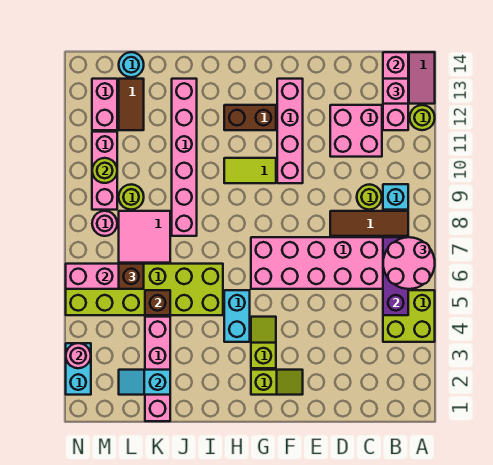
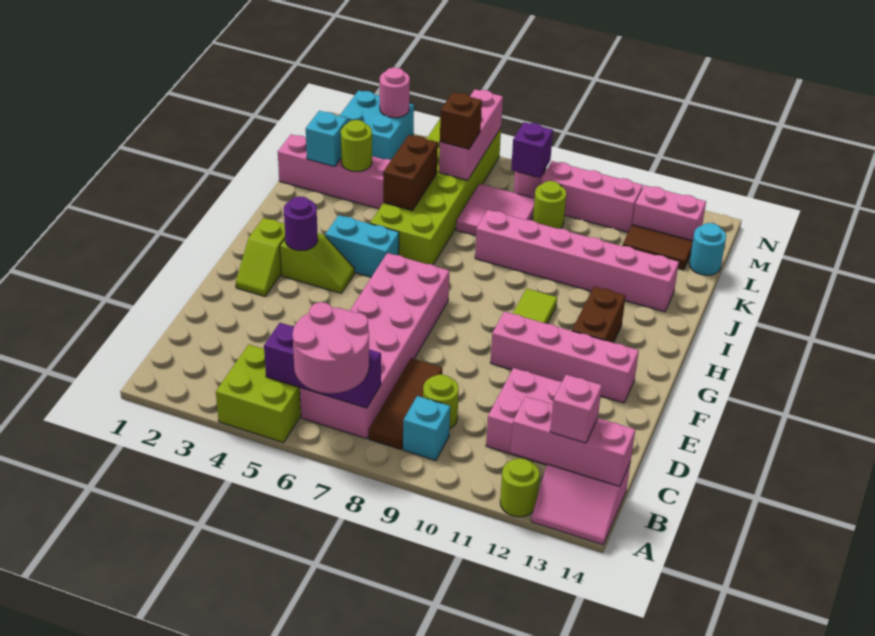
none -> purple 1x1 round brick [284,196,318,251]
brown 1x1 brick [145,290,170,315] -> brown 1x2 brick [383,135,438,211]
none -> purple 1x1 brick [511,122,553,178]
lime 1x1 round brick [92,158,117,183] -> lime 1x1 round brick moved to [341,120,372,172]
cyan 1x2 brick [66,343,91,395] -> cyan 2x2 brick [340,90,414,160]

